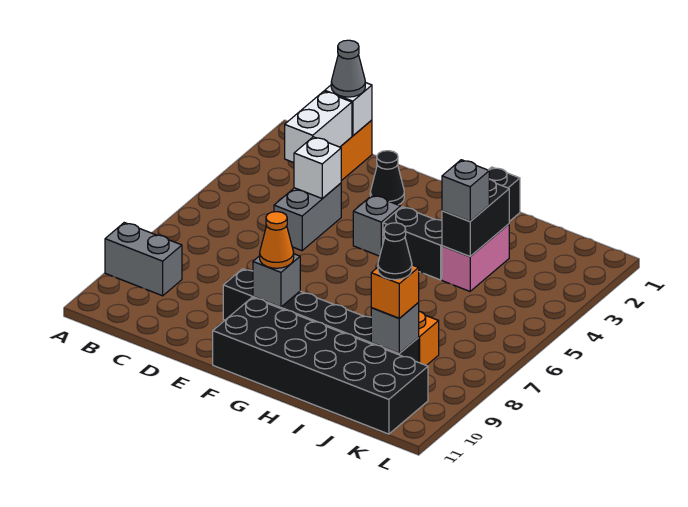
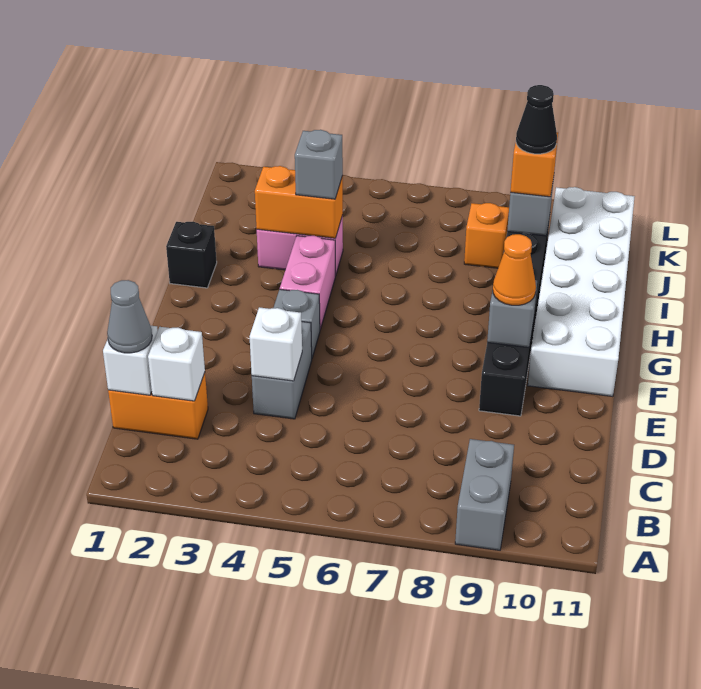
white 1x2 brick [285,91,352,163] -> white 1x1 brick [148,327,205,401]
grey 1x2 brick [274,183,341,251] -> grey 1x2 brick turned to [252,322,312,419]
black 1x1 cone [370,151,404,205] -> none
black 2x6 brick [213,298,428,434] -> white 2x6 brick [528,187,635,396]
black 1x2 brick [383,207,442,280] -> pink 1x2 brick [280,236,335,329]
black 1x2 brick [442,179,509,256] -> orange 1x2 brick [255,166,343,238]

